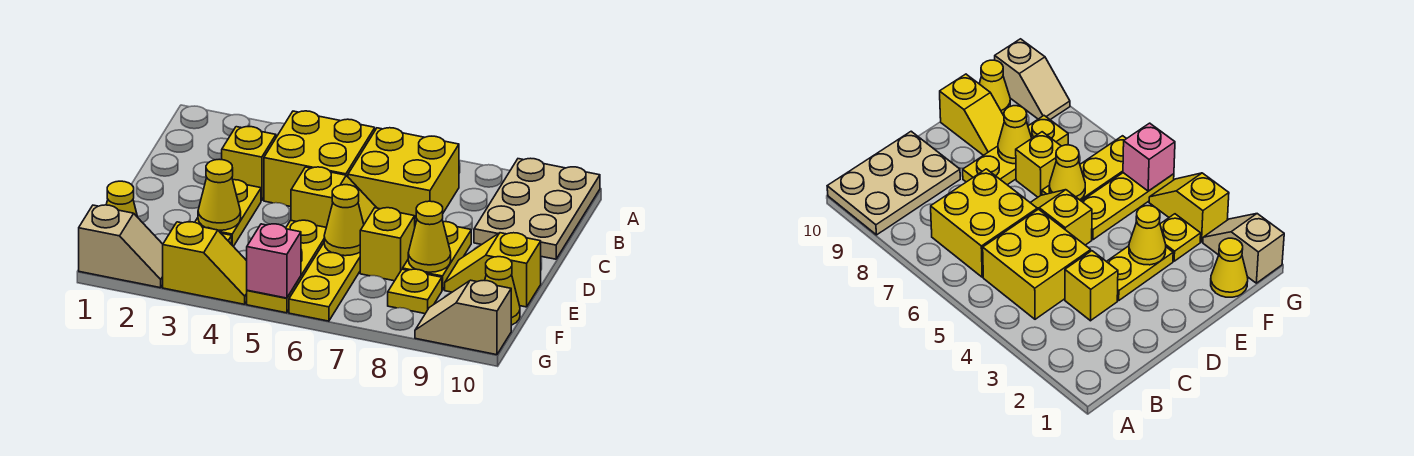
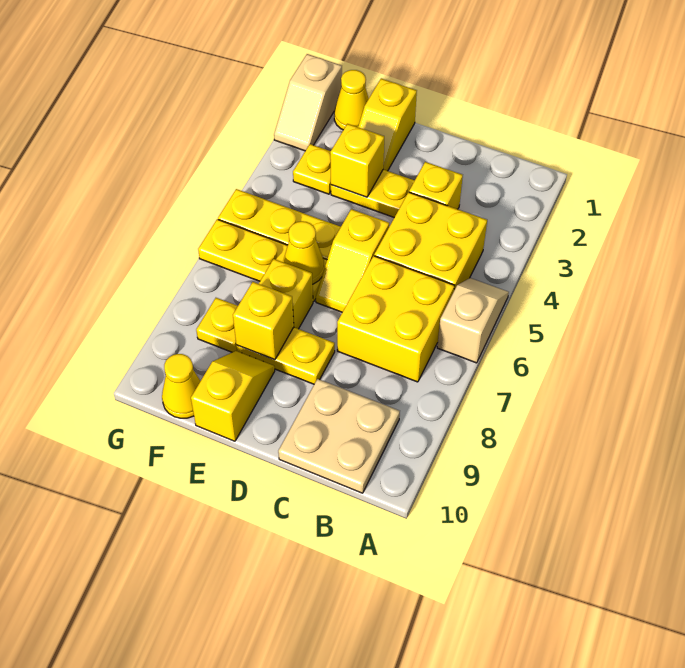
tan 2x3 plate [474,158,600,259] -> tan 2x2 plate [278,379,400,493]
yellow 1x1 cone [198,159,241,230] -> yellow 1x1 brick [330,124,384,197]
yellow 1x1 cone [408,201,451,272] -> yellow 1x1 brick [233,282,294,360]
yellow 1x2 slope [163,222,247,304] -> yellow 1x2 slope moved to [358,79,417,171]
pink 1x1 brick [247,224,301,298] -> none
tan 1x2 slope [415,280,511,355] -> tan 1x2 slope moved to [437,278,509,363]

